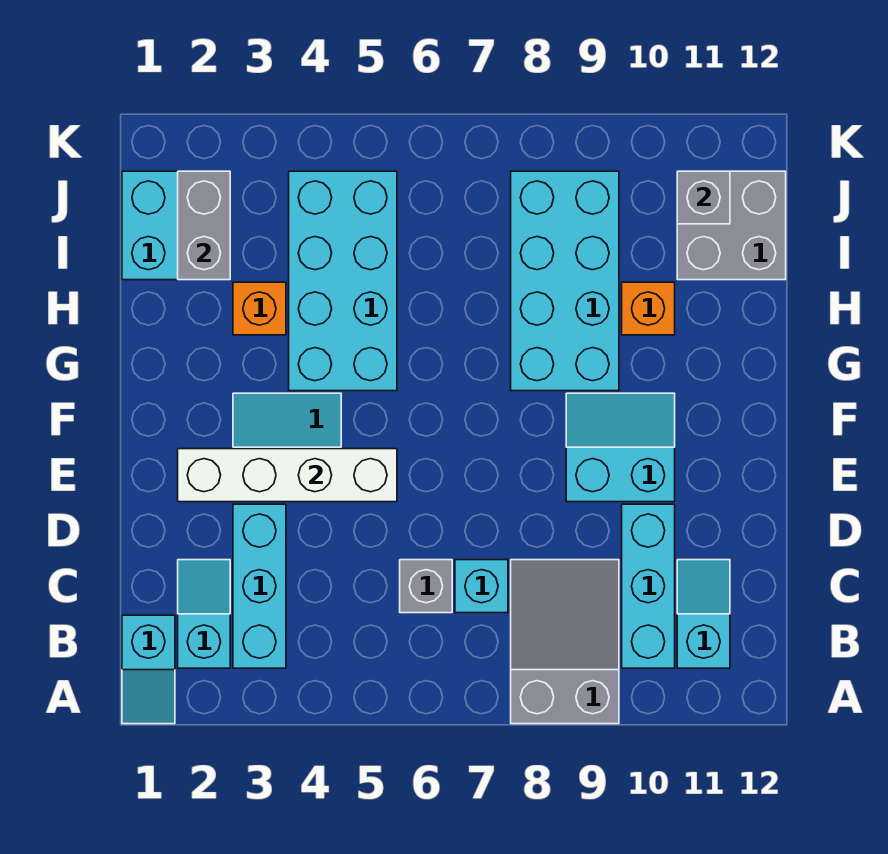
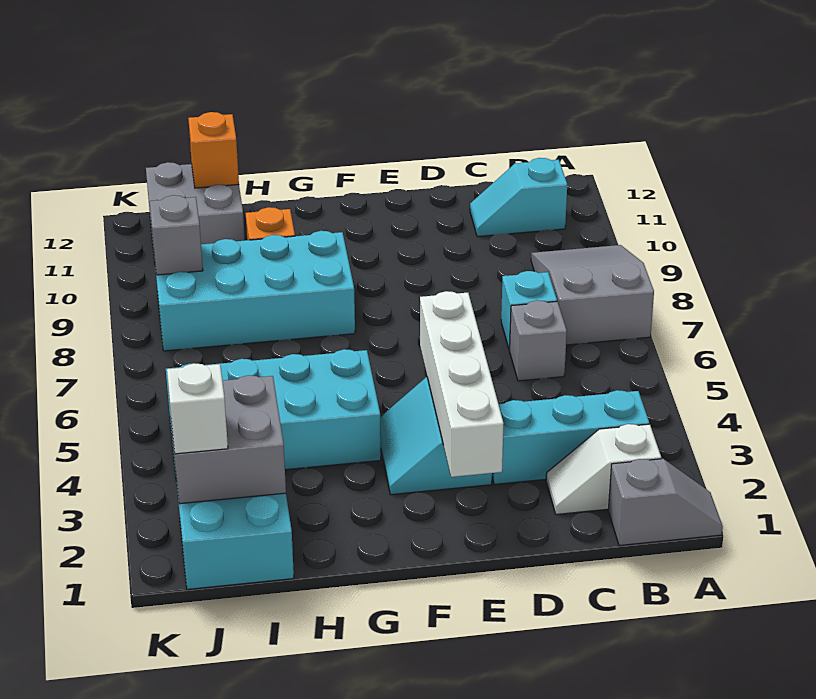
cyan 1x2 slope [122,615,175,724] -> grey 1x2 slope [608,459,723,546]
grey 2x3 slope [511,560,619,724] -> grey 2x3 slope turned to [531,245,654,345]
cyan 1x2 slope [178,560,230,668] -> white 1x2 slope [546,424,661,515]
cyan 1x3 brick [622,504,675,668] -> none
cyan 2x2 slope [566,393,675,502] -> none
orange 1x1 brick [233,282,286,335] -> orange 1x1 brick moved to [188,112,239,188]
grey 1x2 brick [178,171,230,280] -> grey 2x2 brick [168,375,286,504]
none -> white 1x1 brick [167,363,228,454]
grey 1x1 brick [677,171,730,224] -> grey 1x1 brick moved to [150,195,203,275]

